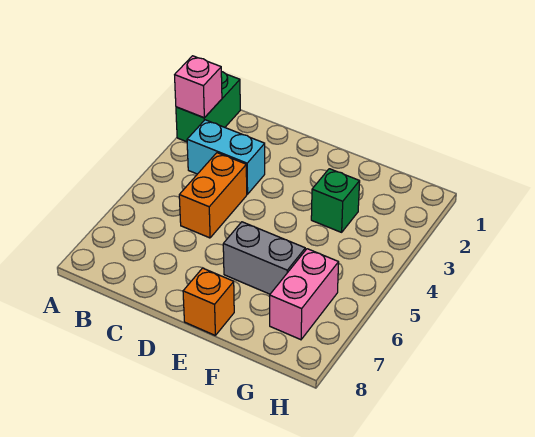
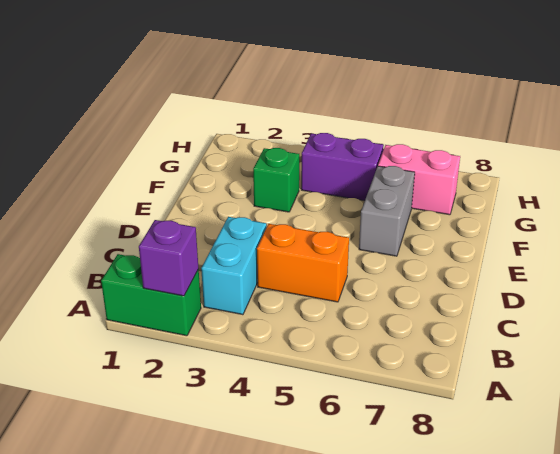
pink 1x1 brick [175,56,222,118] -> purple 1x1 brick [139,220,199,296]
orange 1x1 brick [183,268,234,335] -> none
none -> purple 1x2 brick [301,133,384,201]

